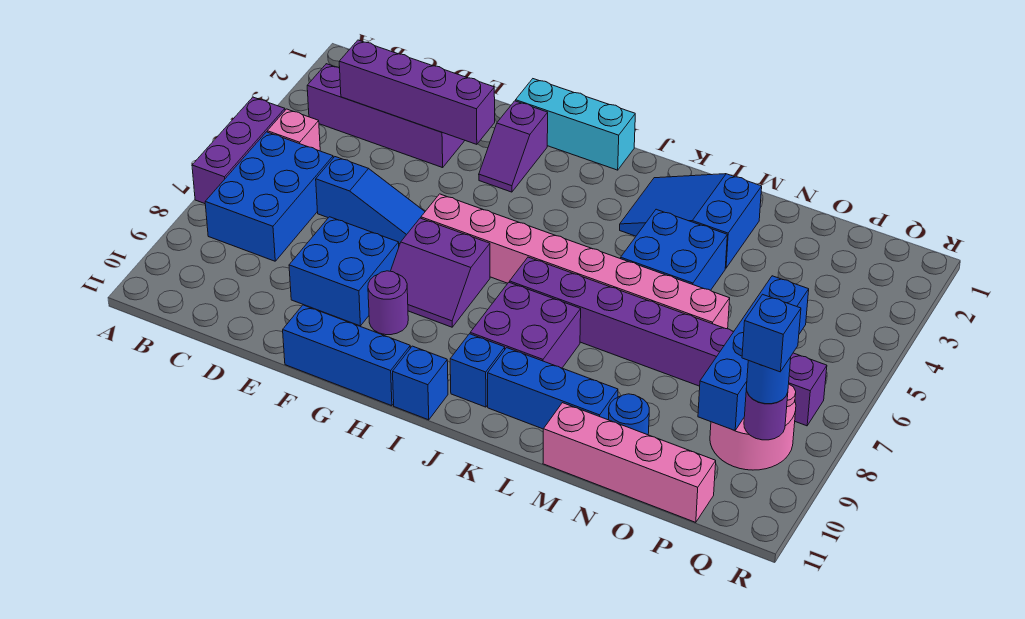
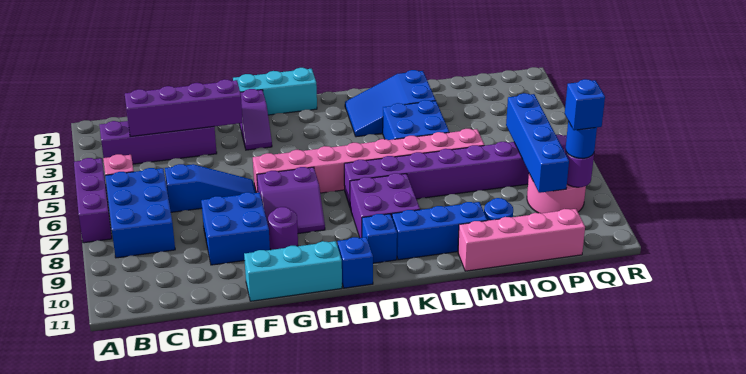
blue 1x3 brick [283,305,410,406] -> cyan 1x3 brick [244,241,342,301]

